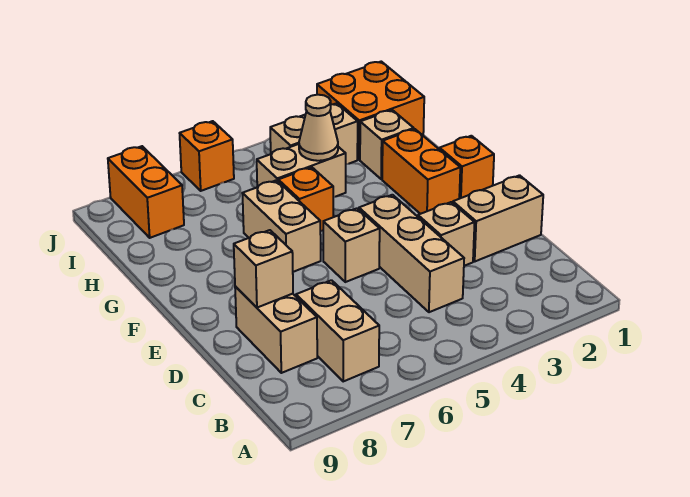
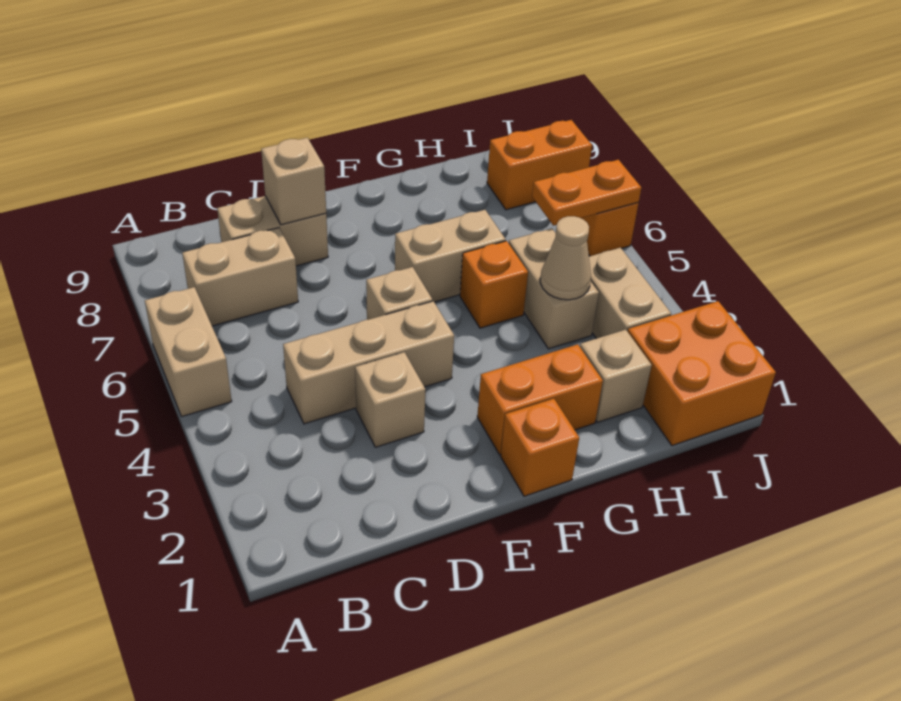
tan 1x2 brick [453,175,543,261] -> tan 1x2 brick moved to [145,287,232,417]
none -> orange 1x2 plate [532,160,641,226]

